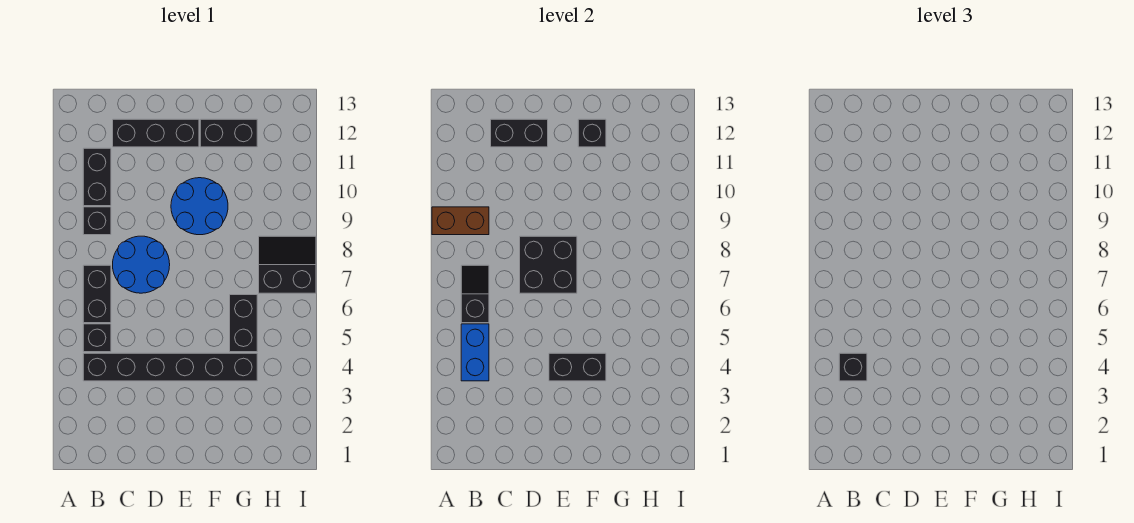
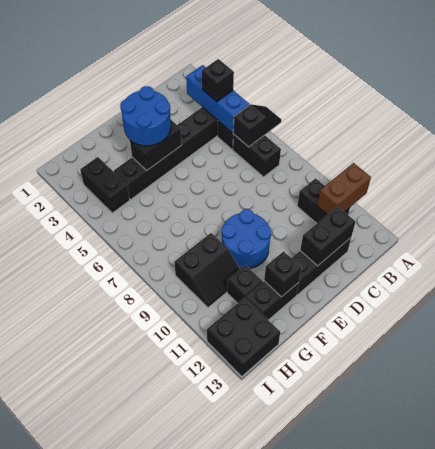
brown 1x2 brick [432,207,489,235] -> brown 1x2 brick moved to [317,163,371,215]
blue 1x2 brick [461,324,489,381] -> blue 1x3 brick [186,65,249,133]
black 1x2 slope [461,265,489,323] -> black 1x2 slope turned to [233,104,281,147]
black 1x1 brick [83,207,111,235] -> black 1x1 brick moved to [227,265,262,303]
blue 2x2 round brick [113,236,170,293] -> blue 2x2 round brick moved to [120,86,171,146]
black 2x2 brick [520,236,577,293] -> black 2x2 brick moved to [207,297,280,376]
black 1x2 brick [230,295,257,352] -> black 1x2 brick moved to [80,157,130,213]
black 2x2 slope [259,236,316,293] -> black 2x2 slope moved to [174,233,240,307]

